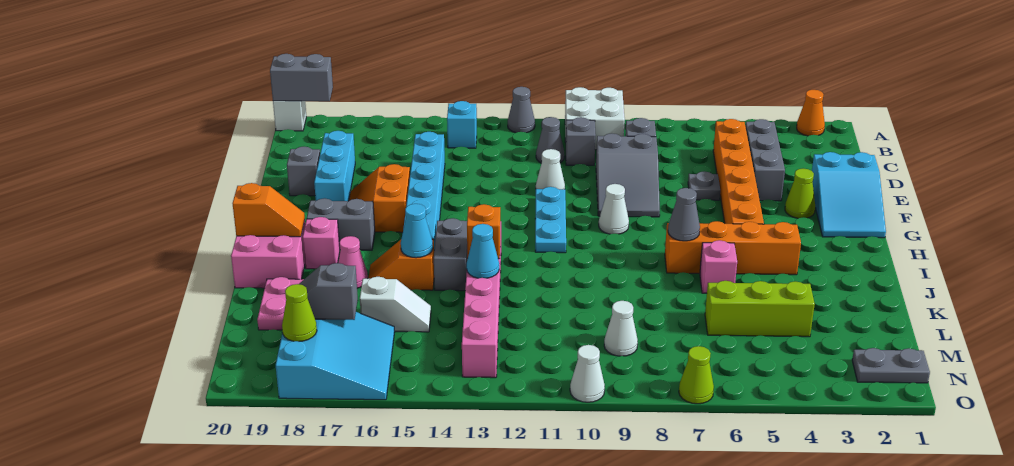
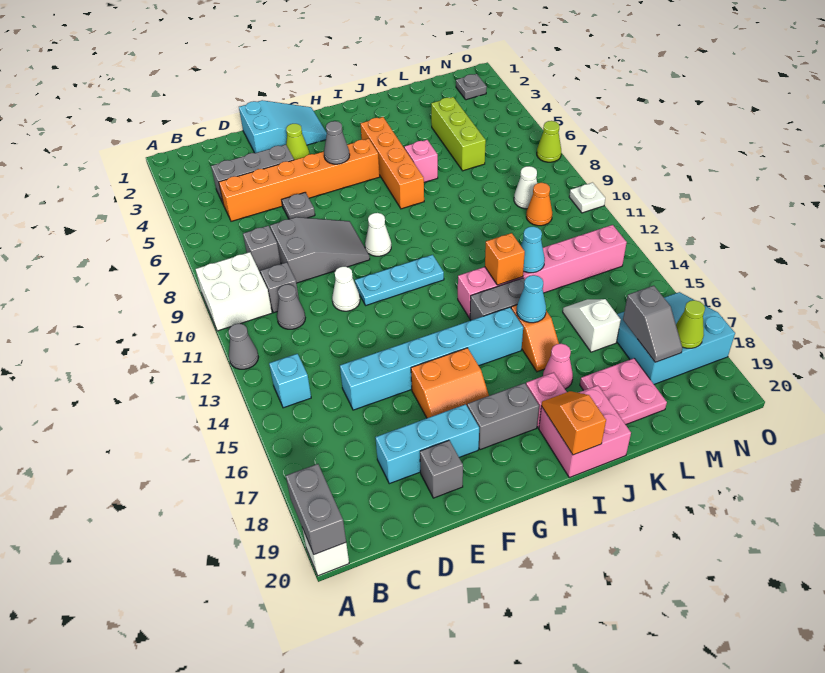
orange 1x1 cone [797,90,825,136] -> orange 1x1 cone moved to [526,183,552,226]
grey 1x2 brick [307,198,375,250] -> grey 1x2 brick turned to [467,383,539,450]
grey 1x1 cone [668,188,700,241] -> grey 1x1 cone moved to [324,121,350,164]
grey 1x2 plate [852,348,930,383] -> grey 1x1 plate [456,74,487,100]
white 1x1 cone [570,345,605,402] -> white 1x1 plate [569,183,605,213]

